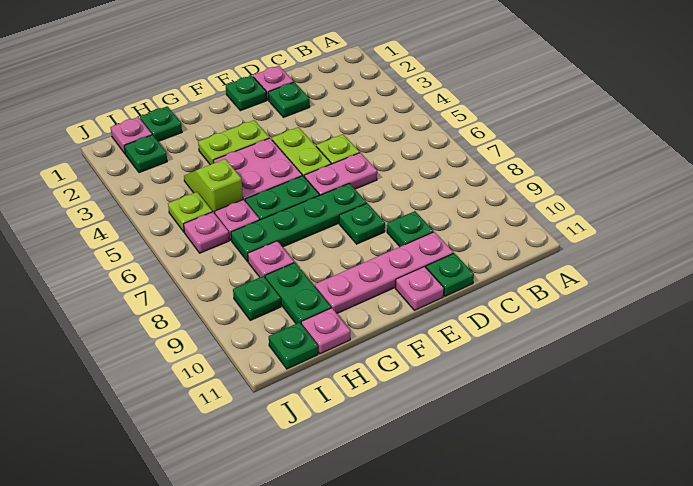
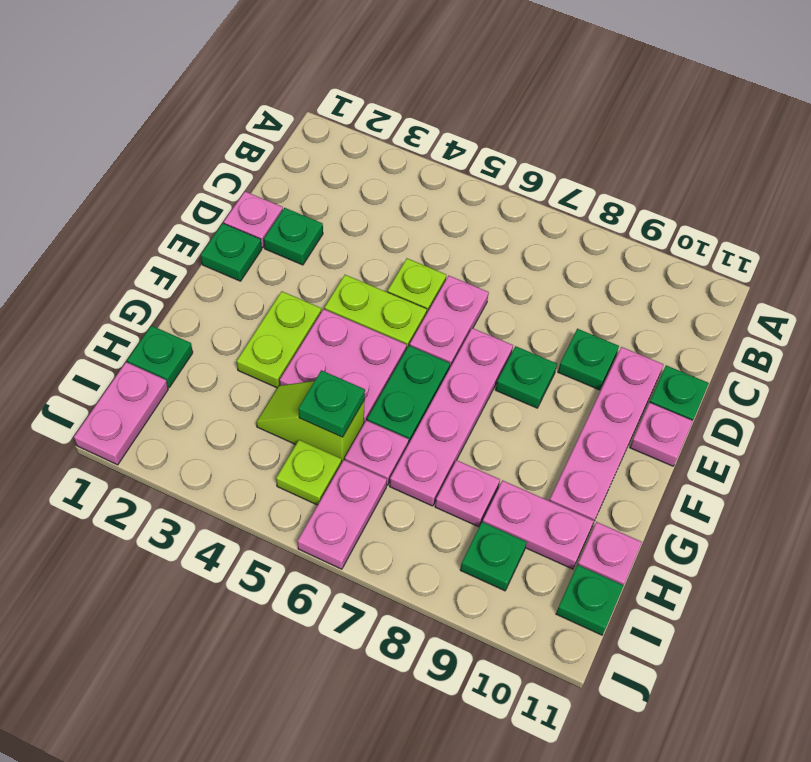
green 1x4 plate [231,183,367,262] -> pink 1x4 plate [390,328,513,506]
green 1x2 plate [265,263,331,324] -> pink 1x2 plate [482,480,594,569]
pink 1x1 plate [110,117,152,153] -> pink 1x2 plate [74,362,168,465]
green 1x1 plate [124,135,167,173] -> green 1x1 plate moved to [298,370,365,437]
pink 1x1 plate [184,212,229,253] -> pink 1x2 plate [297,460,387,569]

